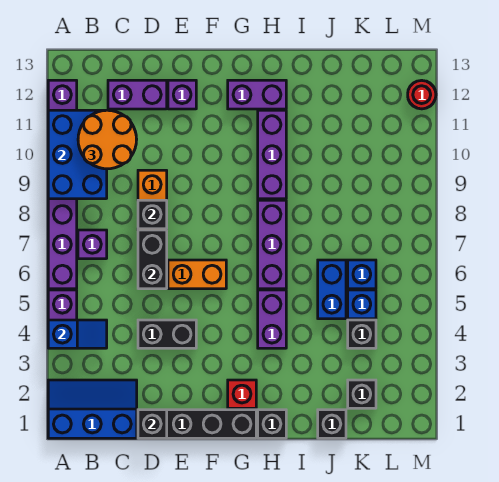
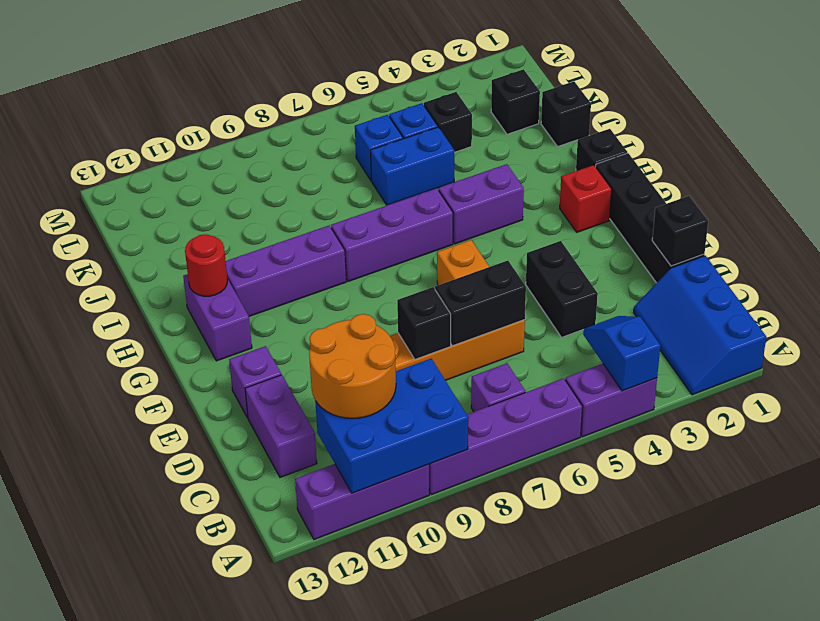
red 1x1 round brick [408,80,436,109] -> red 1x1 round brick moved to [185,234,227,296]

